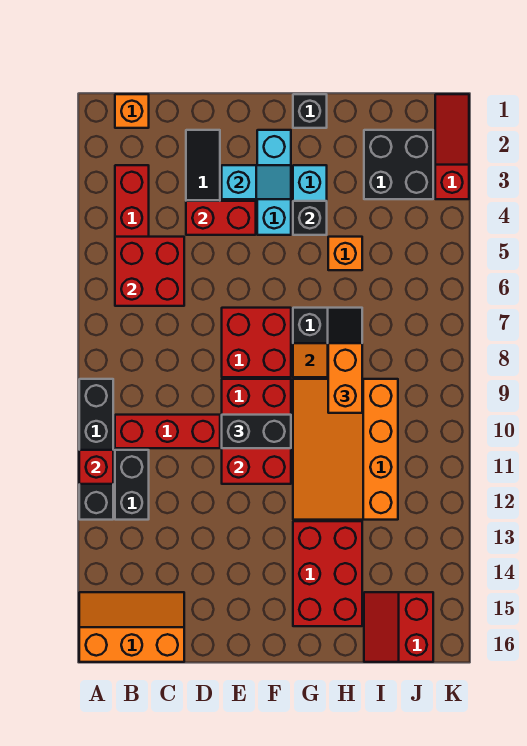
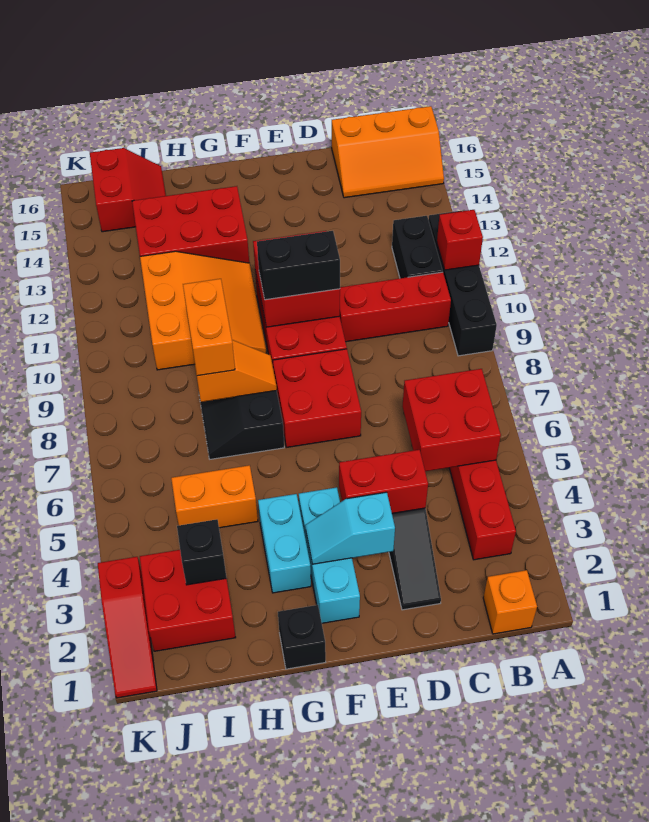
black 1x1 brick [293,201,327,235] -> black 1x1 brick moved to [177,519,226,585]
orange 3x4 slope [293,379,398,520] -> orange 3x3 slope [140,251,266,370]
red 2x3 brick [293,521,362,626] -> red 2x3 brick turned to [132,186,249,263]
orange 1x1 brick [328,237,362,270] -> orange 1x2 brick [171,465,258,528]
black 2x2 brick [364,130,433,199] -> red 2x2 brick [140,550,236,651]

